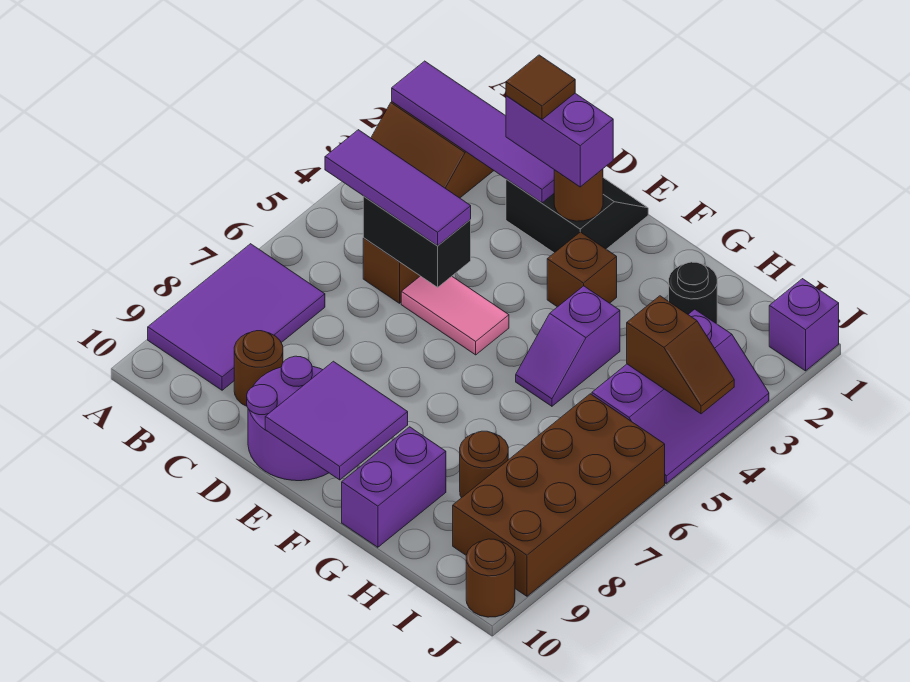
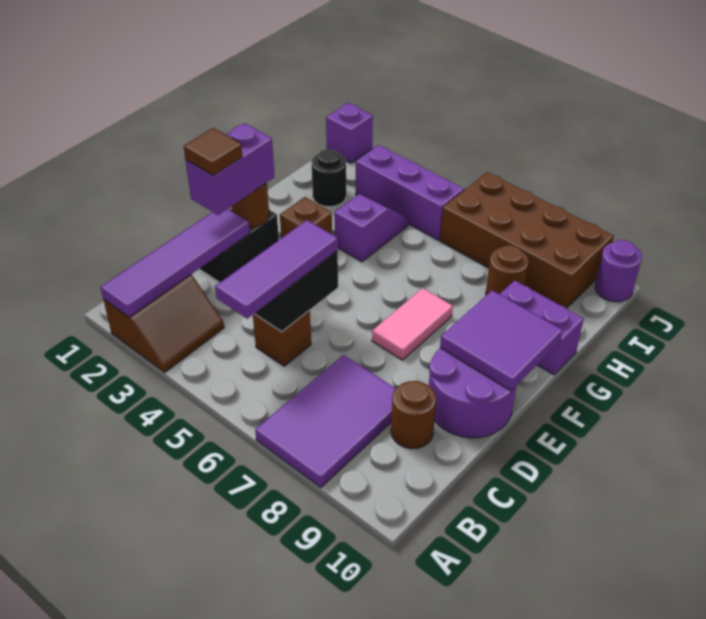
purple 2x3 tile [148,244,325,390] -> purple 2x3 tile turned to [255,355,396,488]
pink 1x2 tile [401,276,509,355] -> pink 1x2 tile moved to [372,288,453,360]
purple 1x2 slope [516,286,620,406] -> purple 1x2 slope turned to [334,194,409,262]
brown 1x2 slope [627,296,734,414] -> none
brown 1x1 round brick [466,539,515,617] -> purple 1x1 round brick [595,240,642,302]

